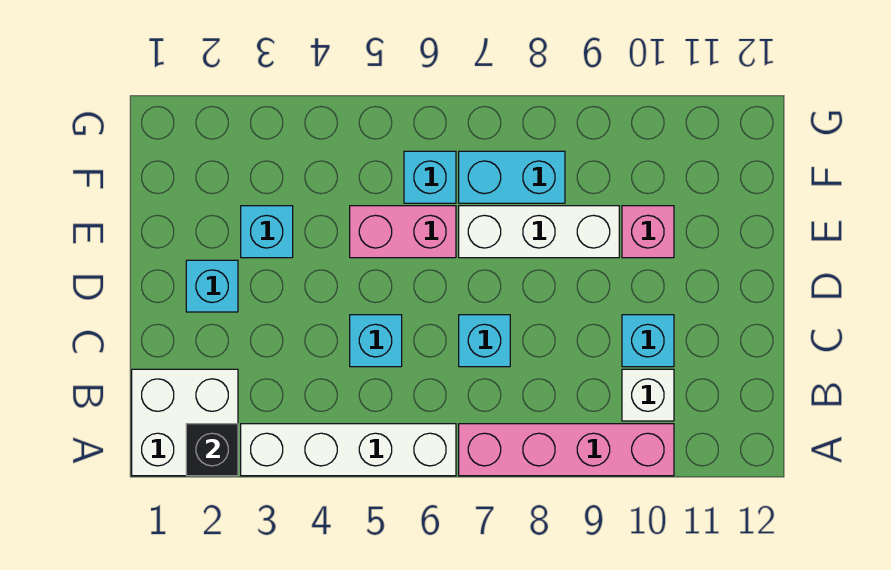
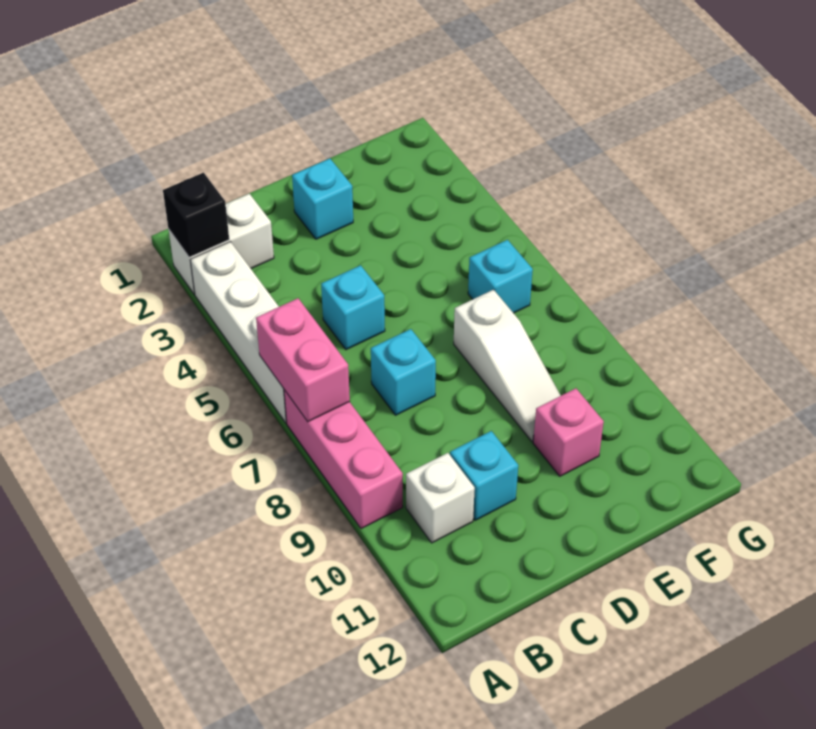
white 2x2 brick [132,369,238,476] -> white 1x2 brick [168,194,274,294]
pink 1x4 brick [459,424,674,476] -> pink 1x3 brick [284,390,403,529]
cyan 1x1 brick [241,206,293,258] -> none
pink 1x2 brick [350,206,456,258] -> pink 1x2 brick moved to [256,298,350,422]
white 1x3 brick [459,206,619,258] -> white 1x3 slope [454,290,561,442]
cyan 1x2 brick [459,151,565,203] -> none

